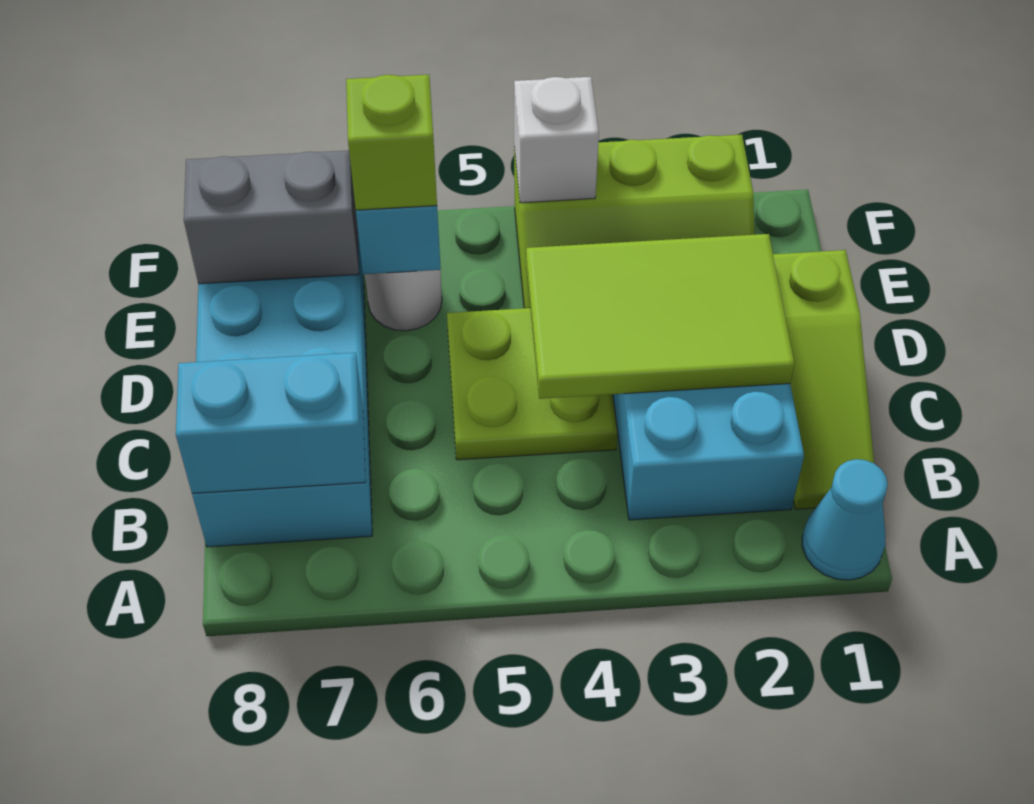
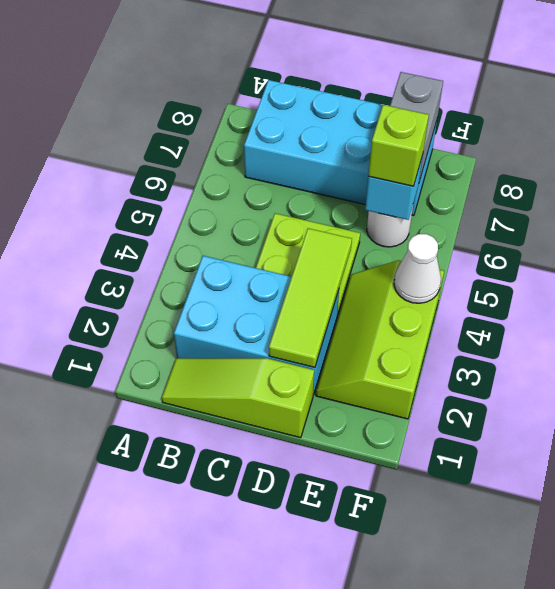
cyan 1x1 cone [802,459,888,580] -> none
cyan 1x2 brick [176,353,366,493] -> none
lime 2x3 tile [526,234,794,399] -> lime 1x3 tile [269,228,352,368]
white 1x1 brick [514,77,599,203] -> white 1x1 cone [394,234,441,303]

